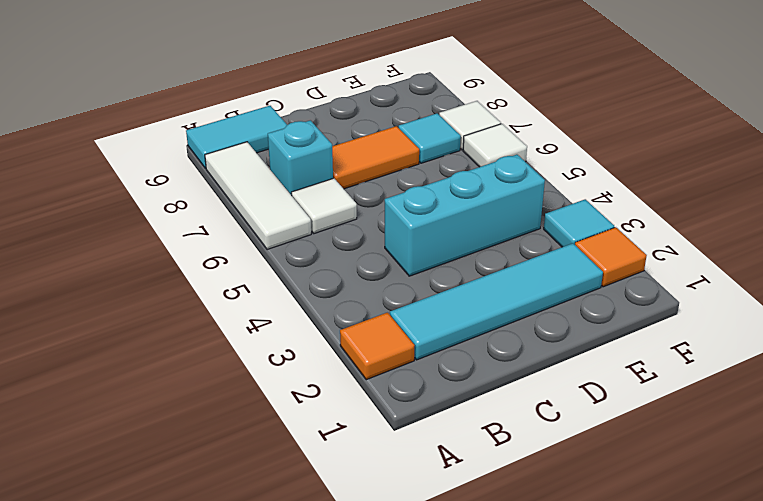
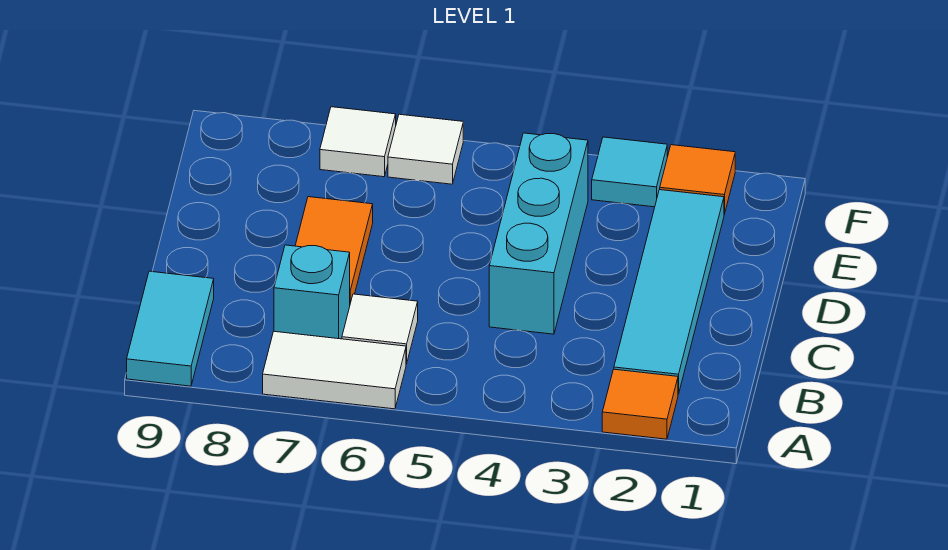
white 1x3 tile [205,142,311,250] -> white 1x2 tile [263,331,406,409]
cyan 1x1 tile [399,113,461,163] -> none

